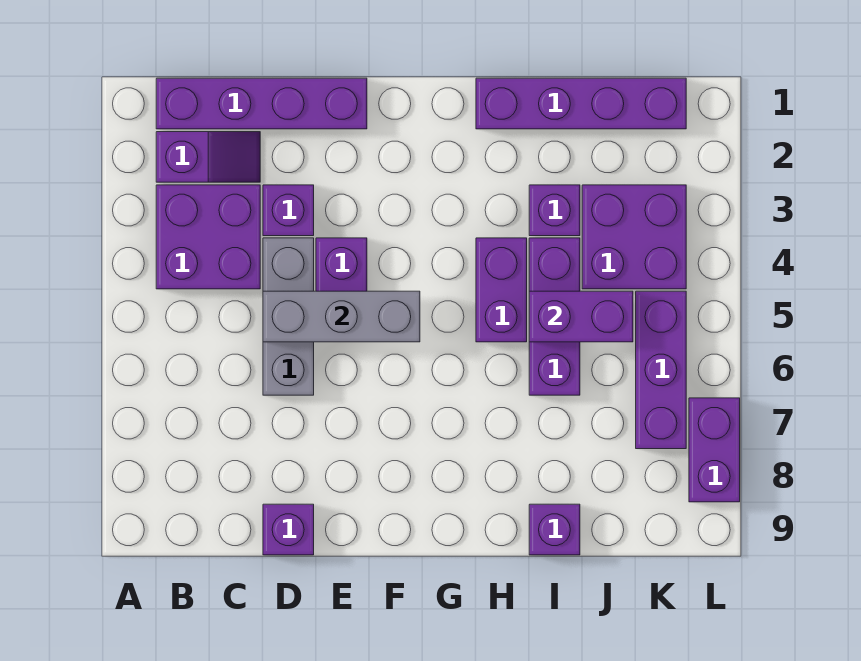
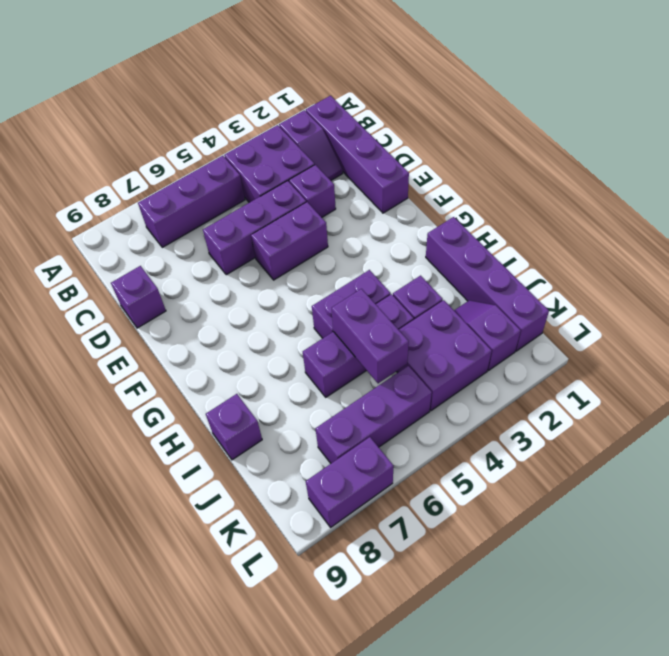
none -> purple 1x3 brick [138,156,245,247]
grey 1x3 brick [263,238,314,395] -> purple 1x3 brick [203,181,306,275]
grey 1x3 brick [263,291,420,342] -> none
none -> purple 1x2 slope [454,300,521,371]

